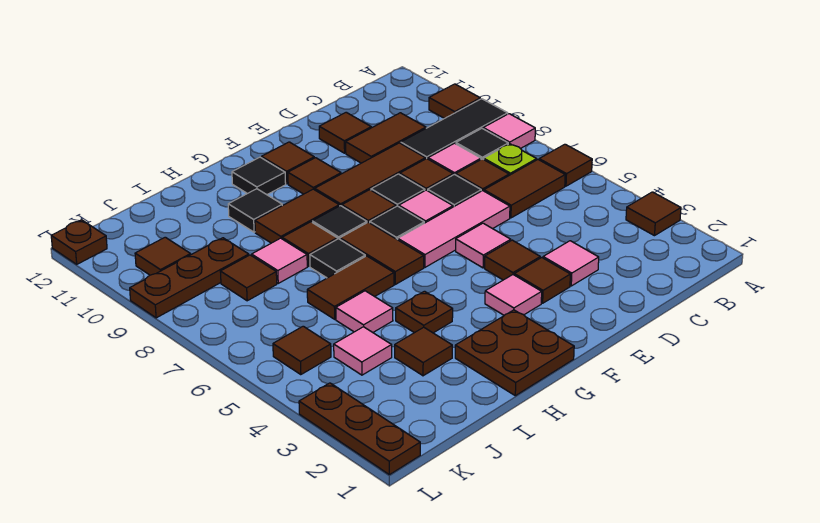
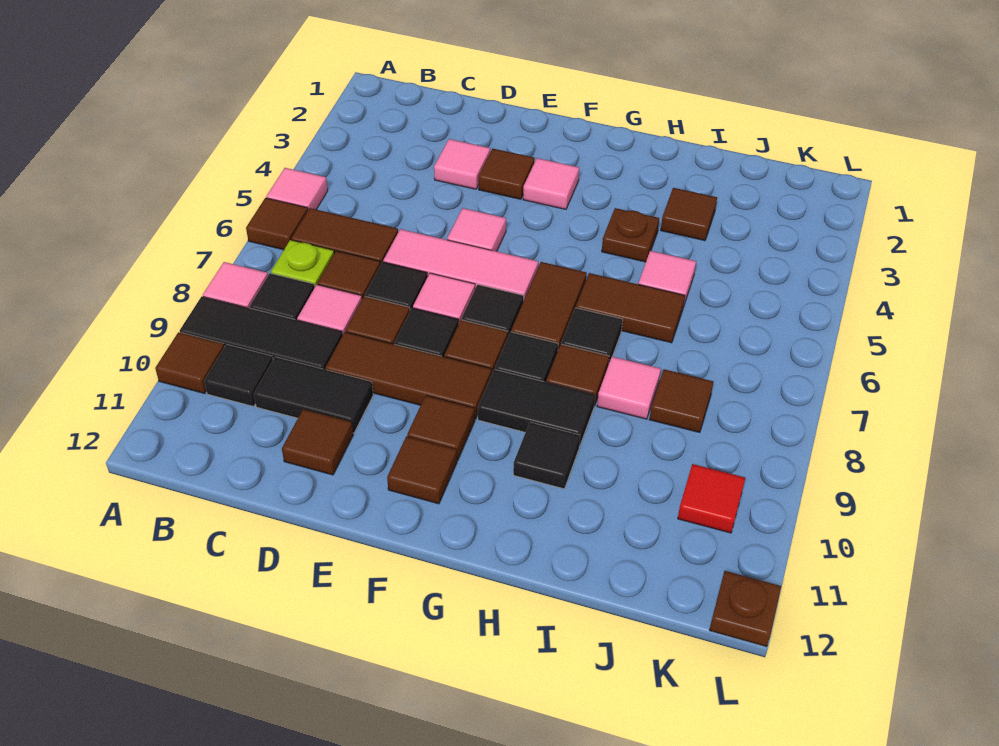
brown 1x1 tile [626,192,681,236] -> none
brown 1x2 tile [346,113,426,163] -> black 1x2 tile [254,357,373,433]
brown 1x1 tile [485,240,540,280] -> none
brown 2x2 plate [455,310,574,396] -> none
brown 1x2 tile [255,189,339,243] -> black 1x2 tile [478,369,595,446]
black 1x1 tile [232,157,286,195] -> black 1x1 tile moved to [204,345,273,407]
pink 1x1 tile [334,327,392,375] -> pink 1x1 tile moved to [266,168,328,210]
brown 1x3 plate [130,238,249,318] -> none
brown 1x1 tile [273,326,331,375] -> none
brown 1x1 tile [135,237,191,275] -> red 1x1 tile [678,464,745,533]
brown 1x3 plate [299,383,420,475] -> none

